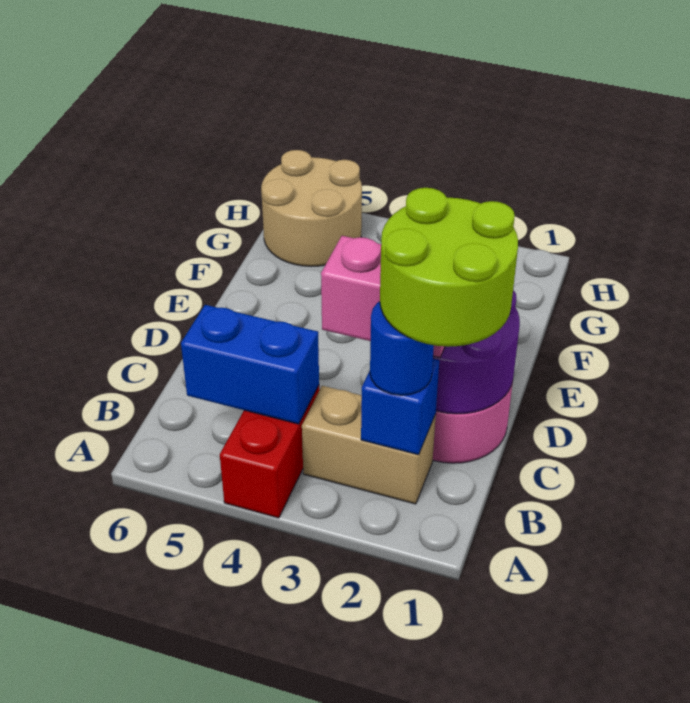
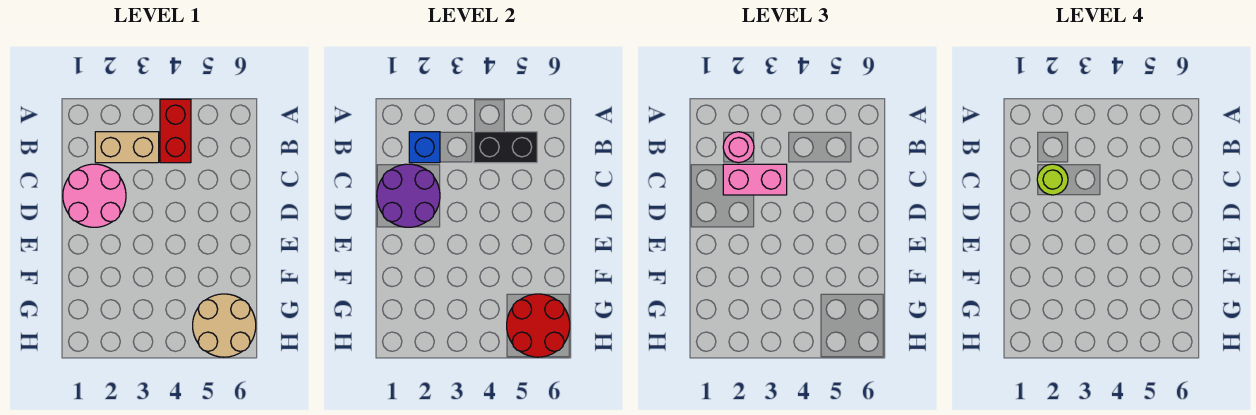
lime 2x2 round brick [380,188,518,347] -> lime 1x1 round brick [1037,164,1068,195]
blue 1x1 round brick [370,301,434,395] -> pink 1x1 round brick [723,132,754,163]
blue 1x2 brick [181,305,319,424] -> black 1x2 brick [474,132,537,163]
none -> red 2x2 round brick [507,294,570,357]

